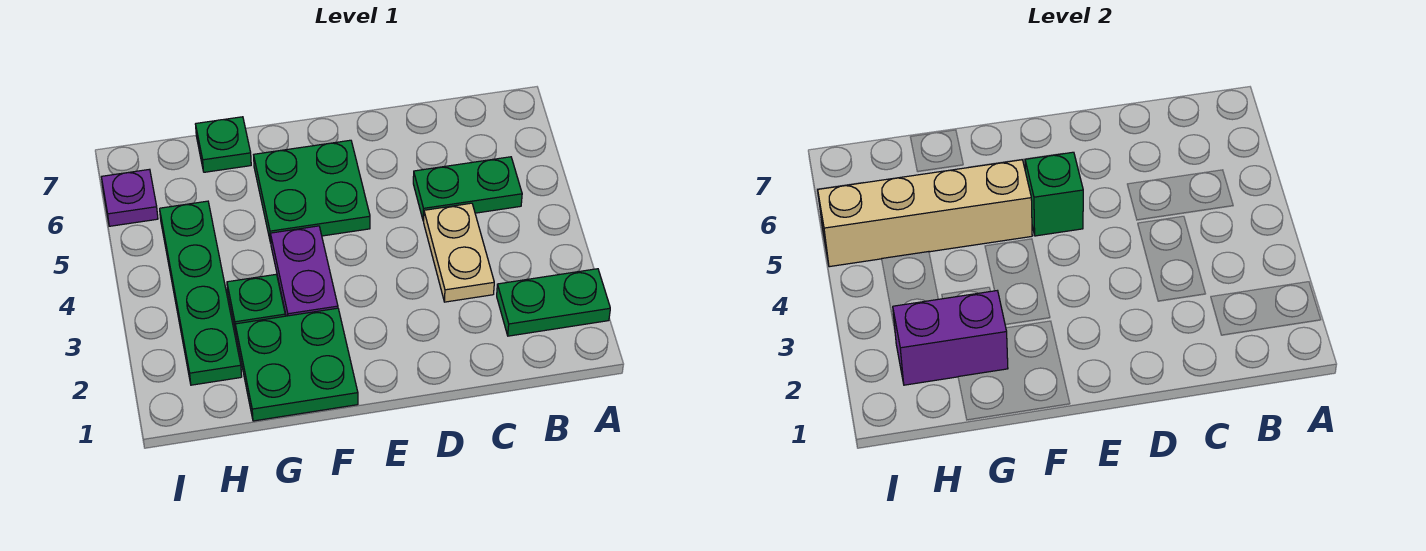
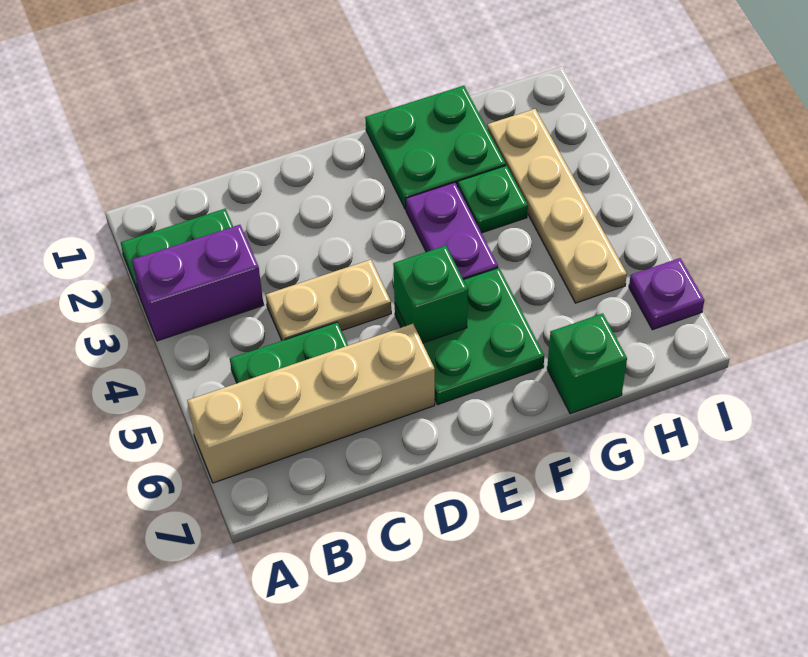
tan 1x2 plate [424,203,494,302] -> tan 1x2 plate turned to [266,260,391,341]
tan 1x4 brick [818,160,1033,267] -> tan 1x4 brick moved to [187,324,435,483]
purple 1x2 brick [893,291,1008,385] -> purple 1x2 brick moved to [132,225,263,341]
green 1x1 plate [196,117,251,172] -> green 1x1 brick [547,313,627,414]
green 1x4 plate [160,201,242,385] -> tan 1x4 plate [487,109,627,303]

